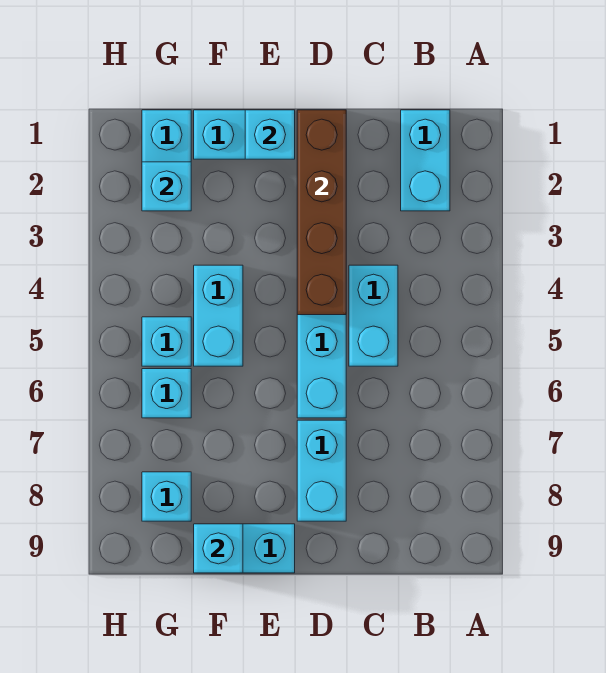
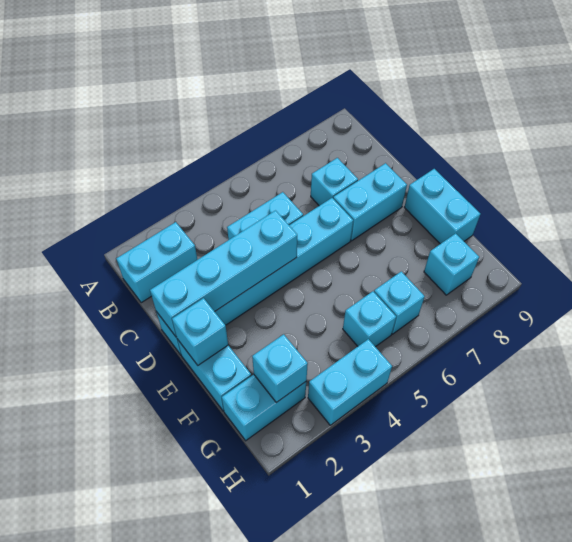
brown 1x4 brick [297,110,346,315] -> cyan 1x4 brick [150,211,297,337]
cyan 1x2 brick [194,265,243,366] -> cyan 1x2 brick moved to [308,339,392,425]
cyan 1x1 brick [194,524,243,573] -> cyan 1x1 brick moved to [311,158,358,206]

